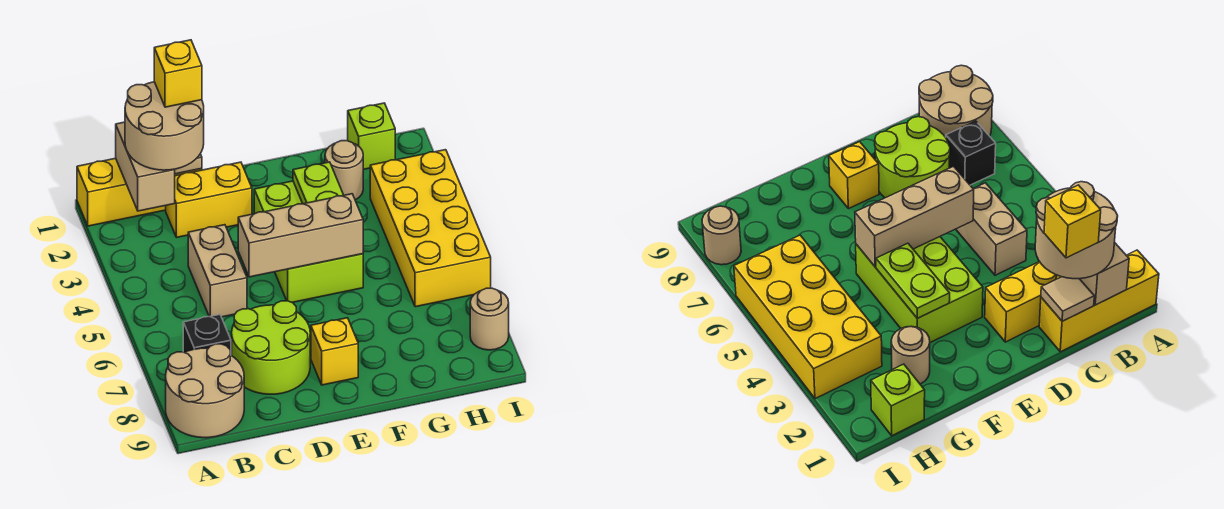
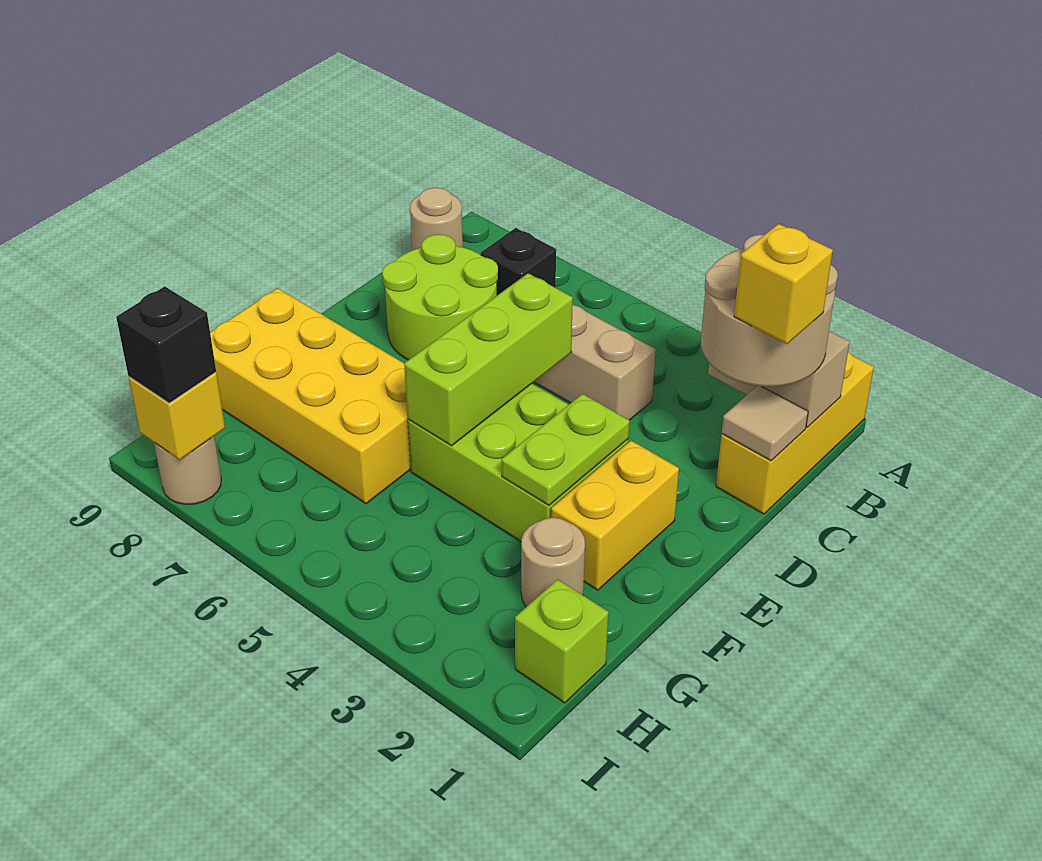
tan 2x2 round brick [166,344,244,438] -> tan 1x1 round brick [410,188,463,250]
yellow 1x2 brick [166,162,252,237] -> yellow 1x2 brick moved to [551,441,679,590]
tan 1x3 brick [238,194,363,277] -> lime 1x3 brick [404,273,573,446]
yellow 1x1 brick [311,318,358,385] -> yellow 1x1 brick moved to [129,372,225,460]
lime 1x2 plate [293,162,343,204] -> lime 1x2 plate turned to [502,394,630,505]
yellow 2x4 brick [370,150,491,307] -> yellow 2x4 brick moved to [210,288,411,504]
none -> black 1x1 brick [116,286,216,403]

